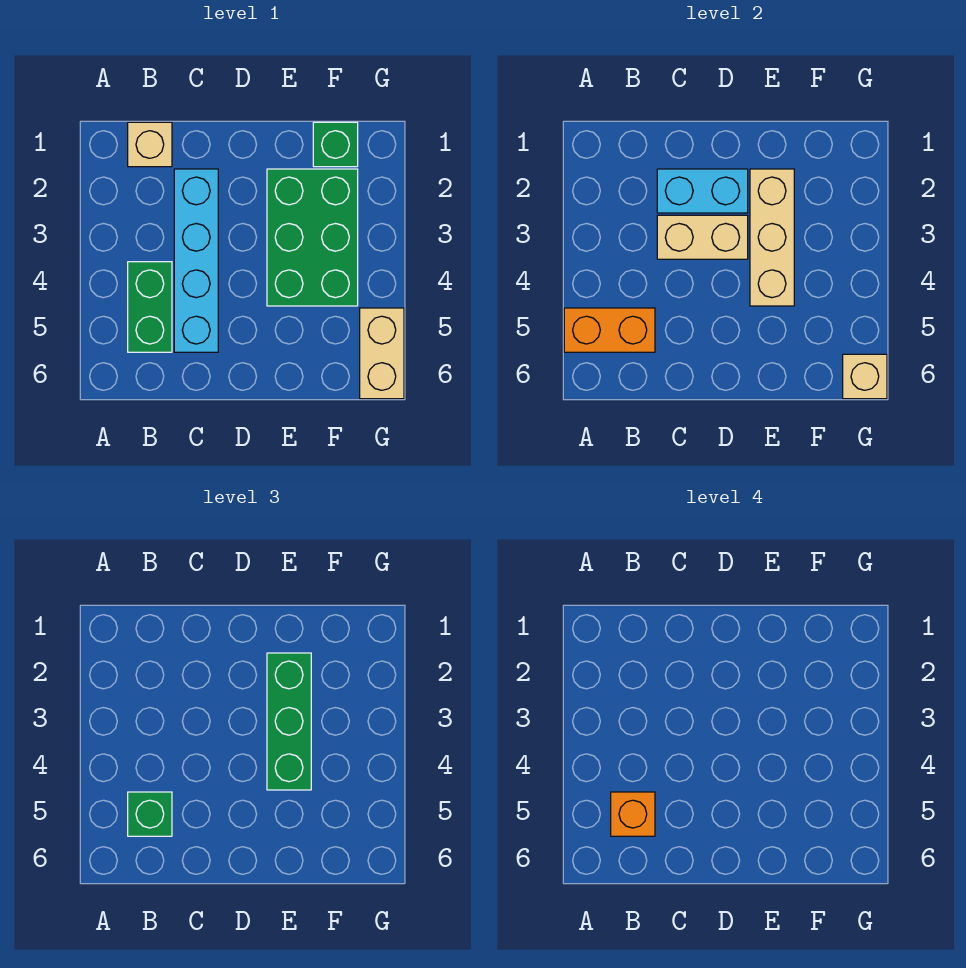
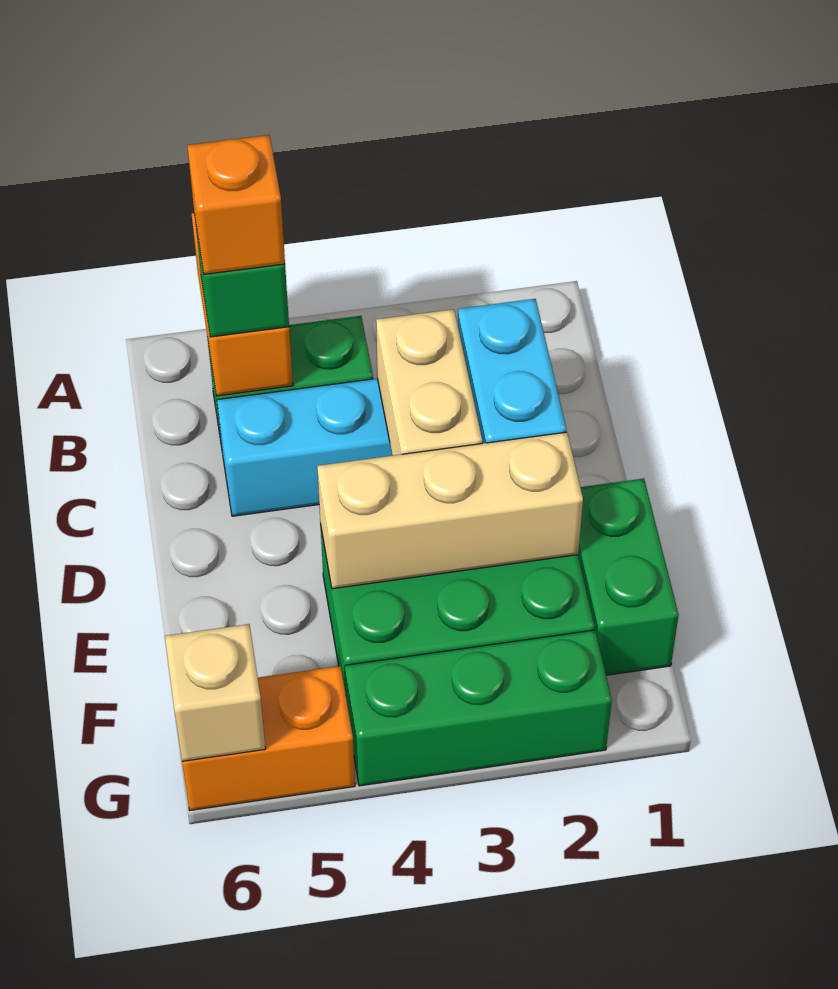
tan 1x1 brick [128,122,172,167] -> none
green 1x3 brick [267,653,311,790] -> green 1x3 brick moved to [345,630,612,786]
green 1x1 brick [313,122,358,167] -> green 1x2 brick [578,479,679,675]
tan 1x2 brick [360,308,404,399] -> orange 1x2 brick [182,666,355,810]

